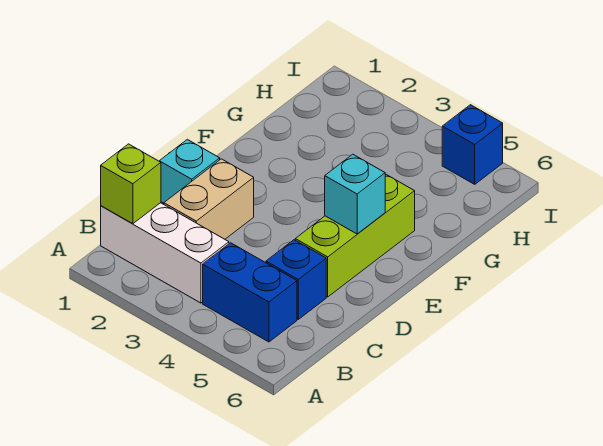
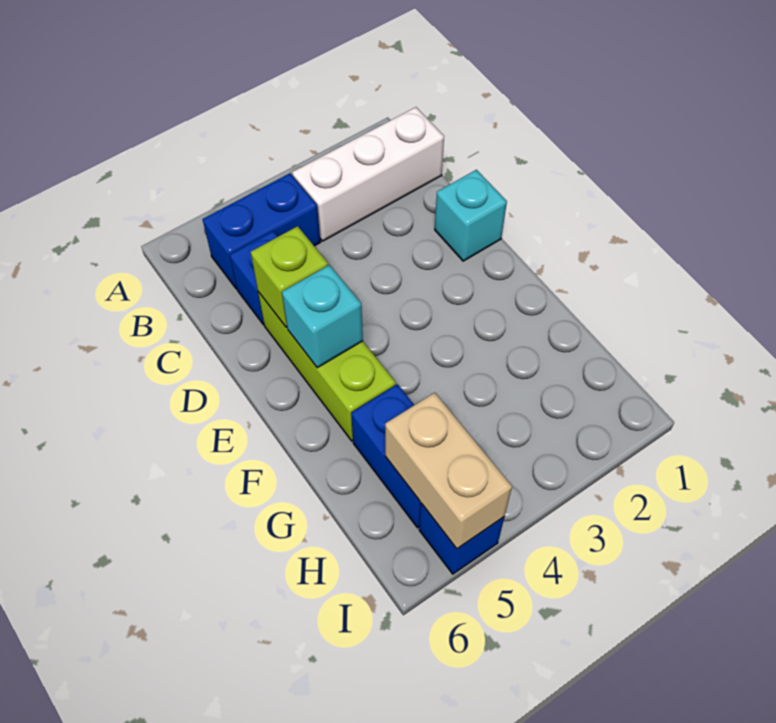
lime 1x1 brick [101,144,161,224] -> lime 1x1 brick moved to [251,226,328,327]
tan 1x2 brick [164,159,254,239] -> tan 1x2 brick moved to [385,393,512,549]
none -> blue 1x2 brick [351,384,421,528]

